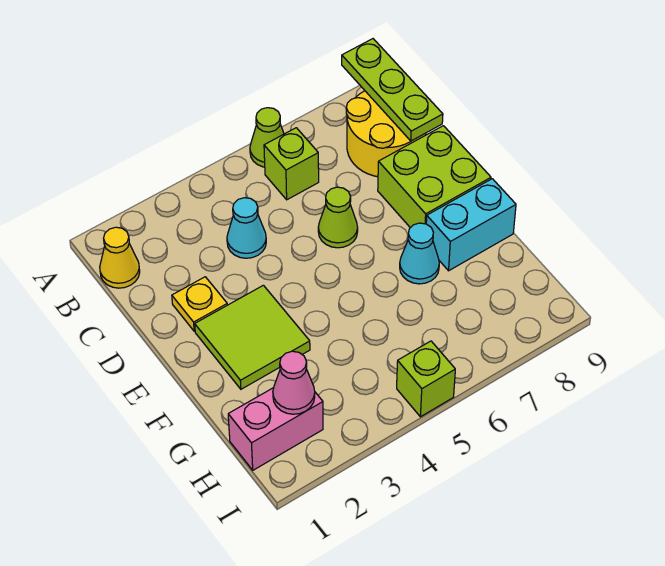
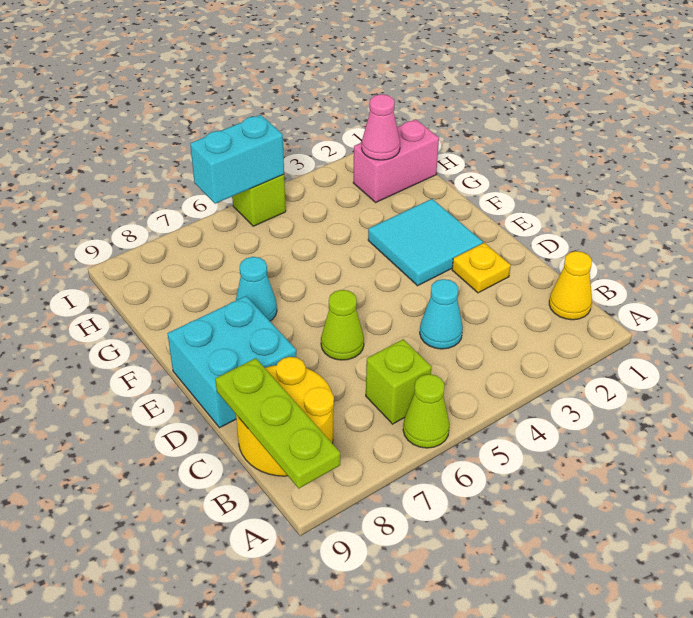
lime 2x2 brick [378,126,491,228] -> cyan 2x2 brick [168,296,296,428]
lime 2x2 tile [195,285,310,389] -> cyan 2x2 tile [368,199,483,286]
cyan 1x2 brick [426,179,516,271] -> cyan 1x2 brick moved to [190,115,284,204]

